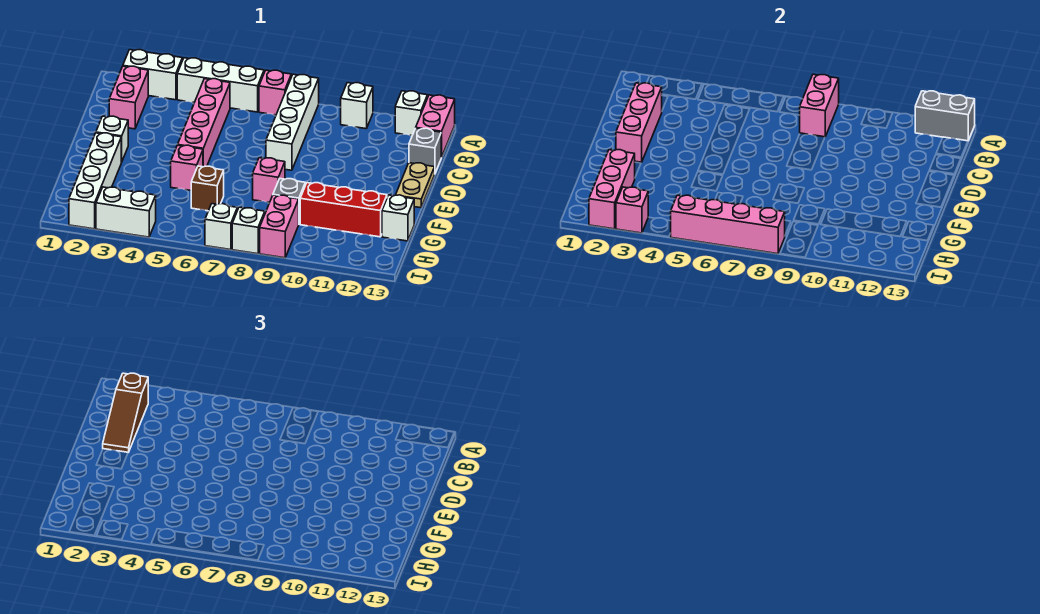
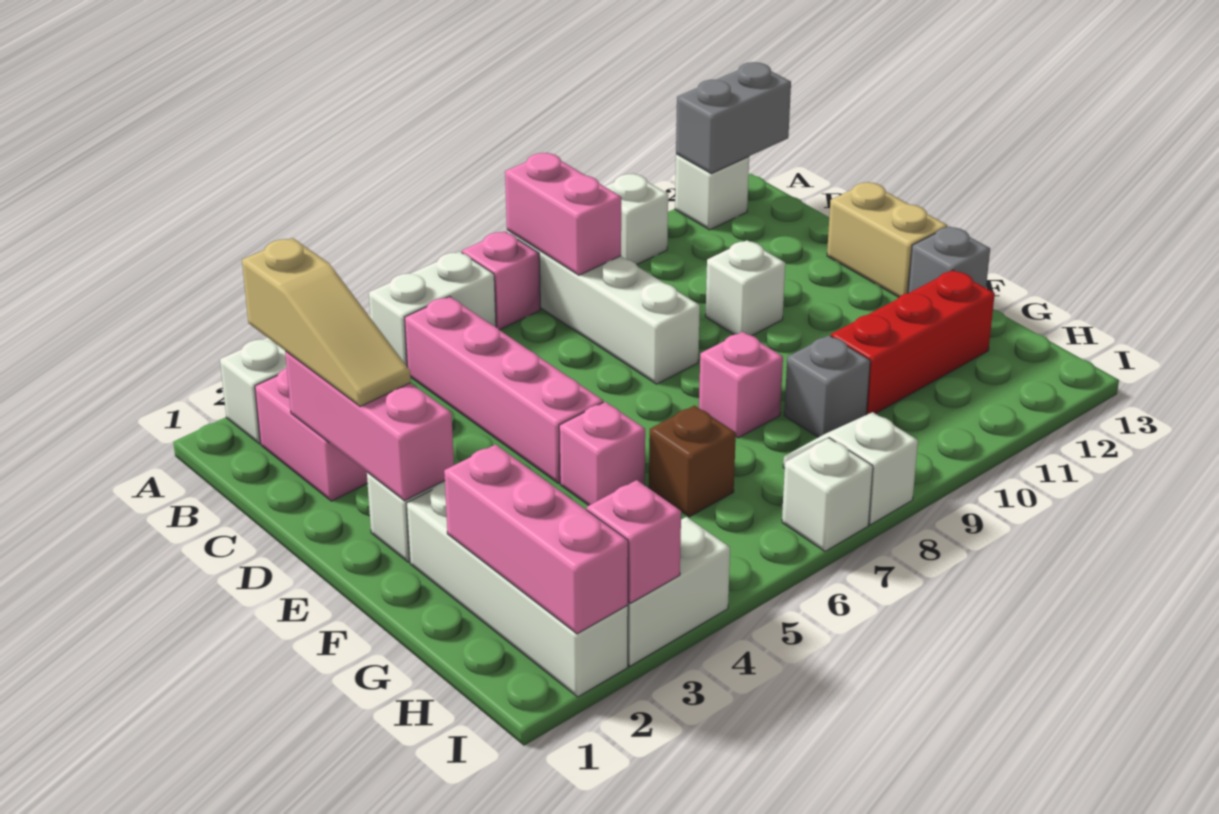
white 1x3 brick [177,58,264,112] -> white 1x2 brick [369,251,496,367]
pink 1x2 brick [416,95,455,157] -> none
brown 1x3 slope [103,373,148,452] -> tan 1x3 slope [242,238,411,407]
grey 1x1 brick [409,128,441,173] -> grey 1x1 brick moved to [908,226,990,293]
tan 1x2 plate [396,163,435,208] -> tan 1x2 brick [827,182,948,297]
white 1x1 brick [382,195,414,241] -> white 1x1 brick moved to [705,240,785,336]
pink 1x2 brick [260,195,299,258] -> none
pink 1x4 brick [671,195,785,254] -> none

